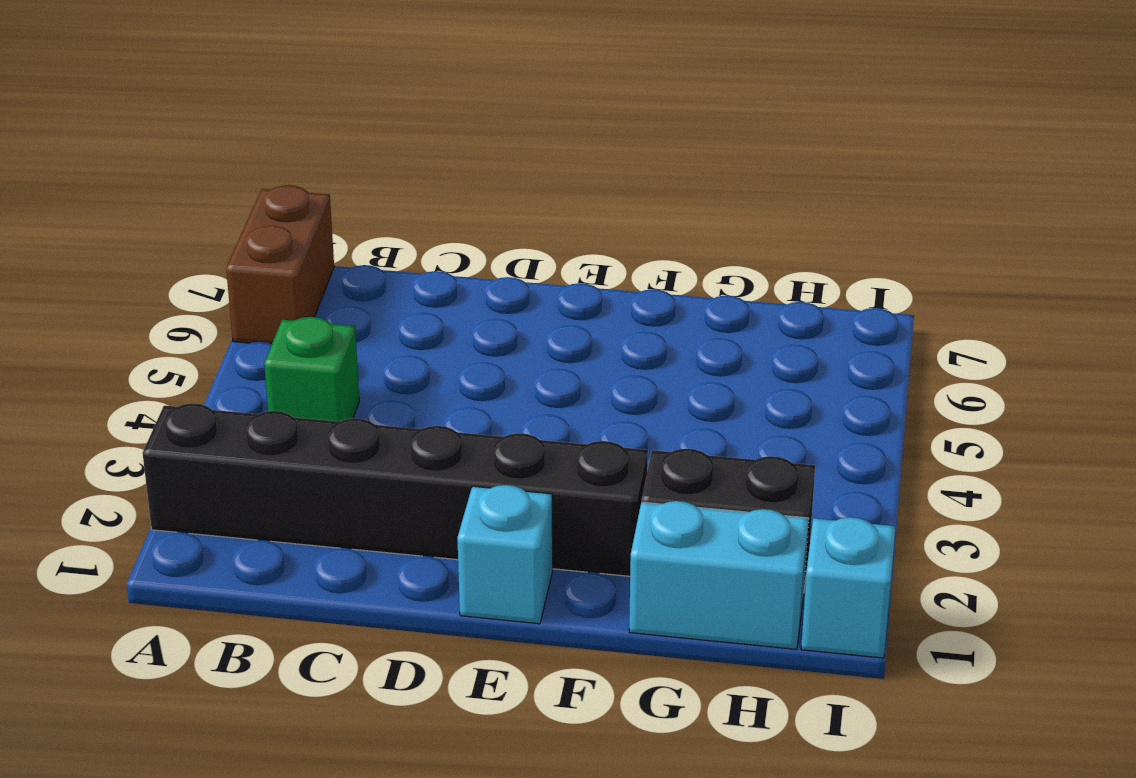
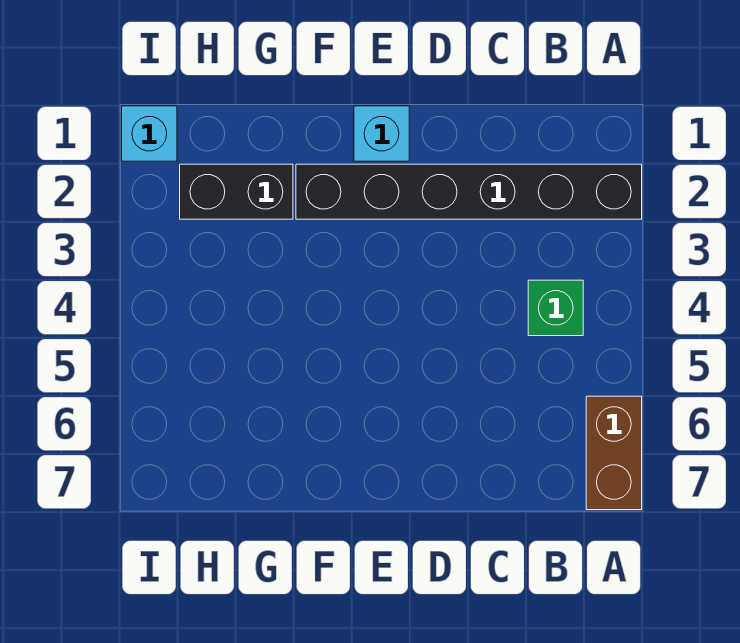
cyan 1x2 brick [629,501,809,649] -> none

